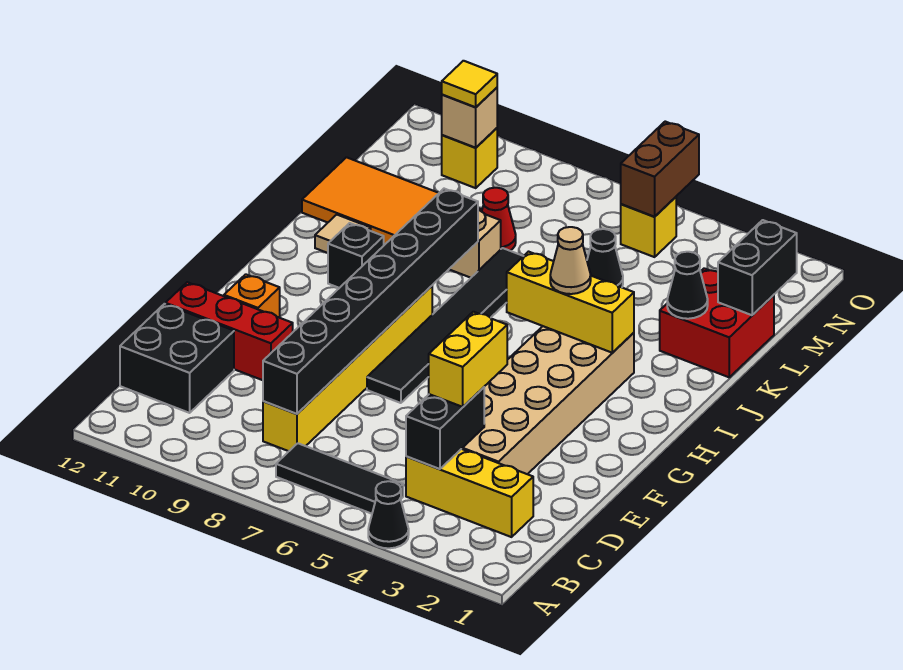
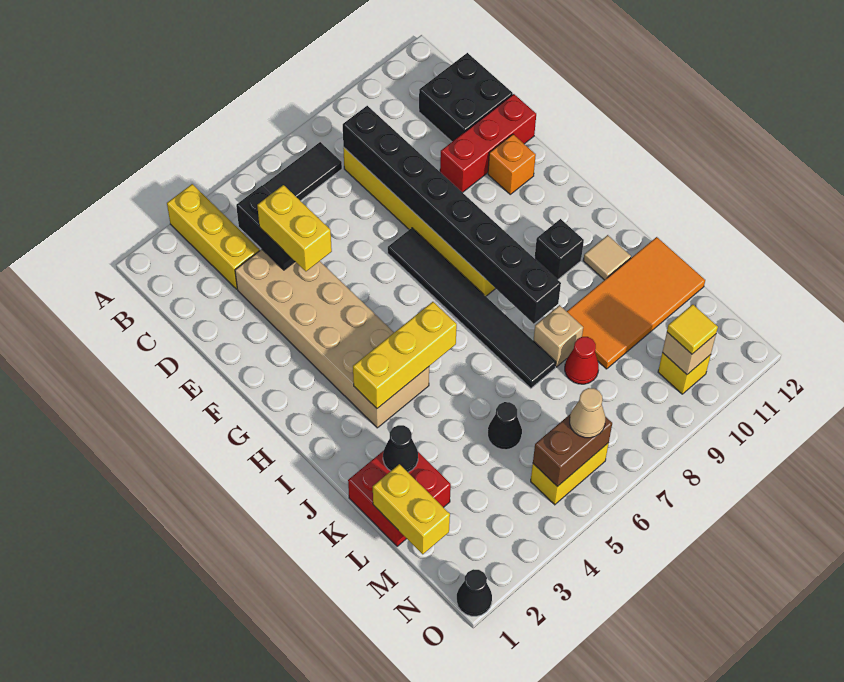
black 1x1 cone [368,481,409,548] -> black 1x1 cone moved to [457,569,492,616]
yellow 1x3 brick [406,449,533,537] -> yellow 1x3 brick turned to [167,184,260,289]
tan 1x1 cone [550,227,591,294] -> tan 1x1 cone moved to [570,388,605,438]
black 1x2 brick [718,220,797,315] -> yellow 1x2 brick [373,464,450,554]
yellow 1x1 brick [621,197,676,257] -> yellow 1x2 brick [531,443,609,505]
brown 1x2 brick [621,122,699,217] -> brown 1x2 brick turned to [533,415,612,486]

